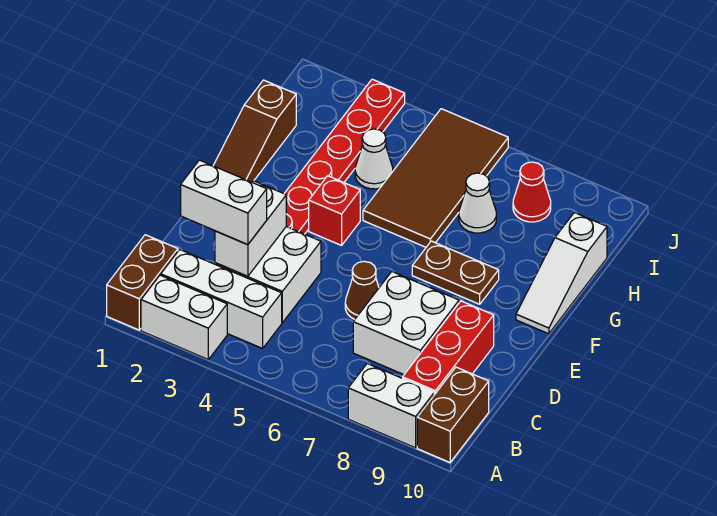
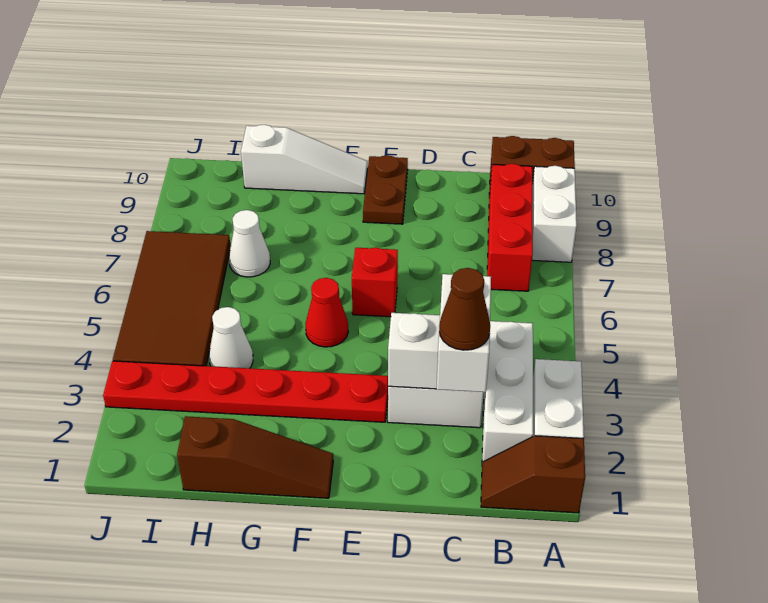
brown 1x2 brick [107,235,178,330] -> brown 1x2 slope [481,436,585,513]
red 1x3 brick [403,301,494,395] -> red 1x3 brick turned to [487,164,533,291]
white 2x2 brick [353,272,459,375] -> none
brown 1x1 cone [345,261,379,319] -> brown 1x1 cone moved to [439,268,490,350]
red 1x1 brick [309,176,360,245] -> red 1x1 brick moved to [352,247,398,317]
brown 1x2 plate [412,241,499,304] -> brown 1x2 plate moved to [363,155,408,224]
brown 2x4 tile [363,109,508,247] -> brown 2x4 tile turned to [113,231,231,366]
red 1x1 cone [513,162,551,222] -> red 1x1 cone moved to [305,278,348,347]

